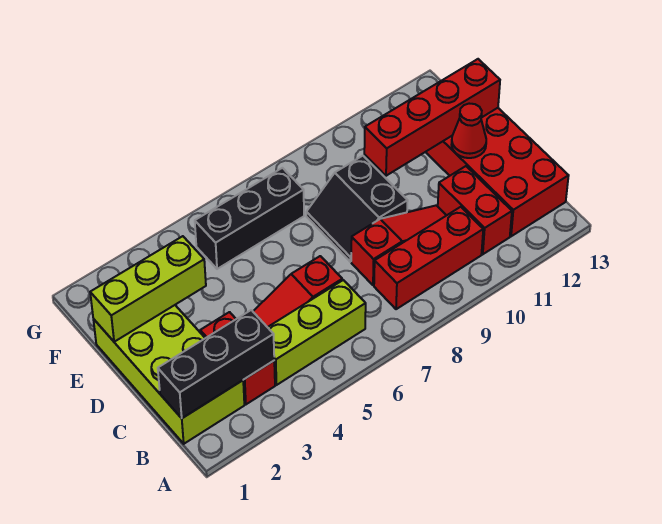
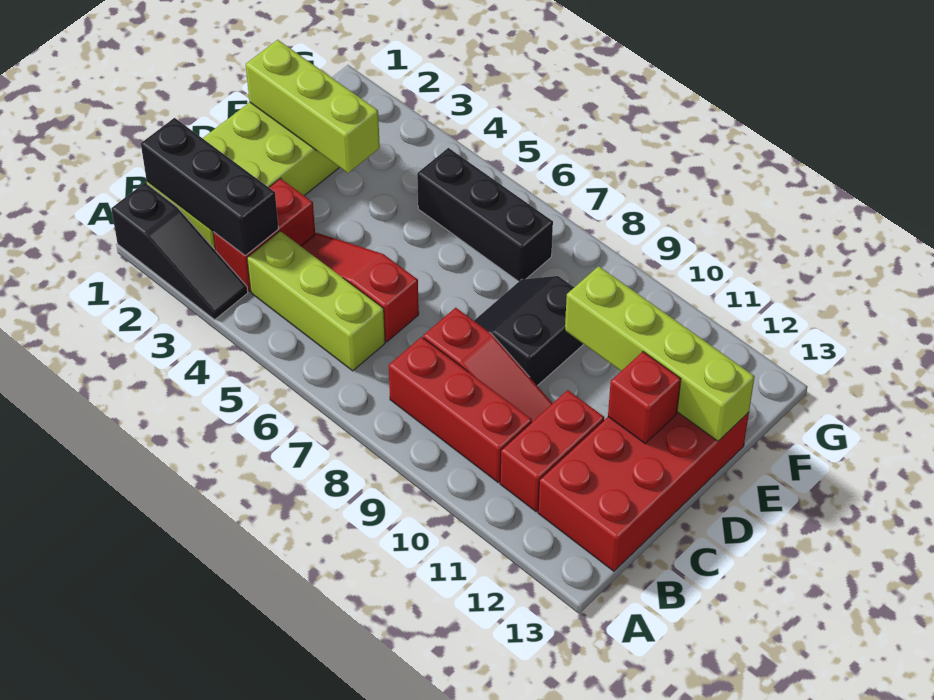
none -> black 1x3 slope [111,183,248,320]
red 1x1 cone [451,104,486,158] -> red 1x1 brick [608,352,681,444]
red 1x4 brick [364,59,500,176] -> lime 1x4 brick [565,266,755,441]

